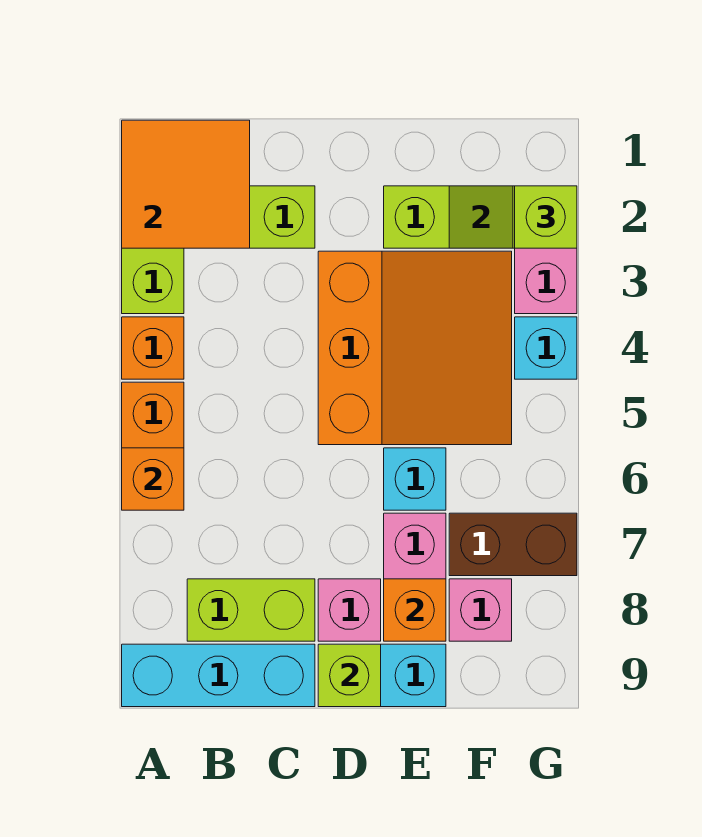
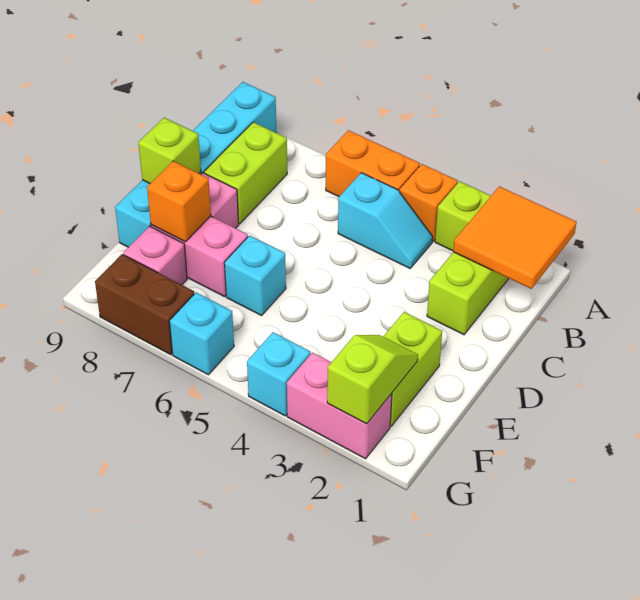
orange 1x1 brick [122,448,184,510] -> none
none -> cyan 1x2 slope [338,173,433,268]
orange 3x3 slope [318,251,512,445] -> none
brown 1x2 brick [449,513,577,576] -> brown 1x2 brick turned to [95,254,194,355]
lime 1x1 brick [515,186,577,248] -> none
none -> cyan 1x1 brick [170,292,234,375]

